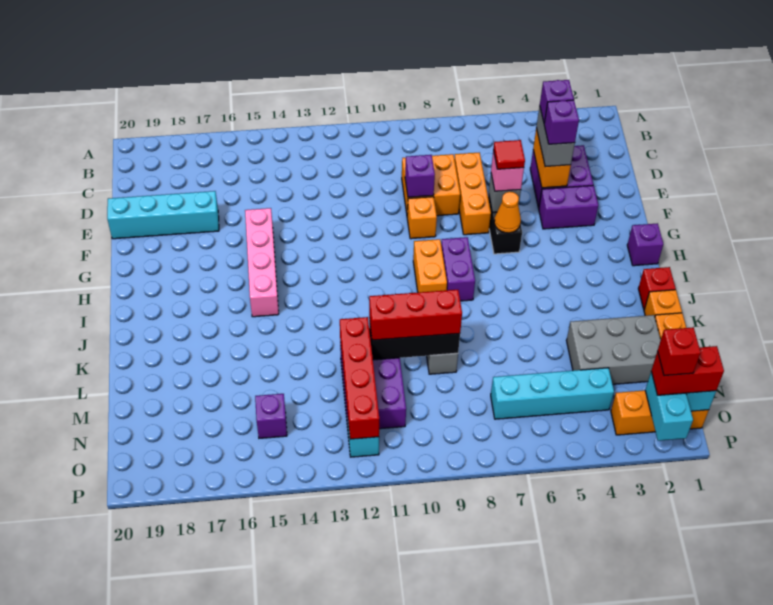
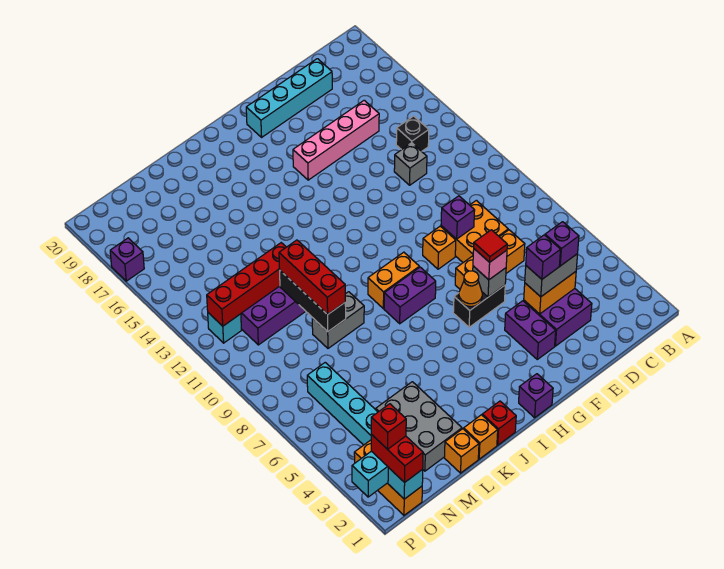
none -> black 1x1 brick [396,116,429,151]
none -> grey 1x1 brick [394,143,427,185]
cyan 1x4 brick [107,191,219,239] -> cyan 1x4 brick turned to [246,59,332,137]
pink 1x4 brick [245,208,279,317] -> pink 1x4 brick moved to [293,100,379,180]
purple 1x1 brick [255,394,287,438] -> purple 1x1 brick moved to [110,238,144,281]

